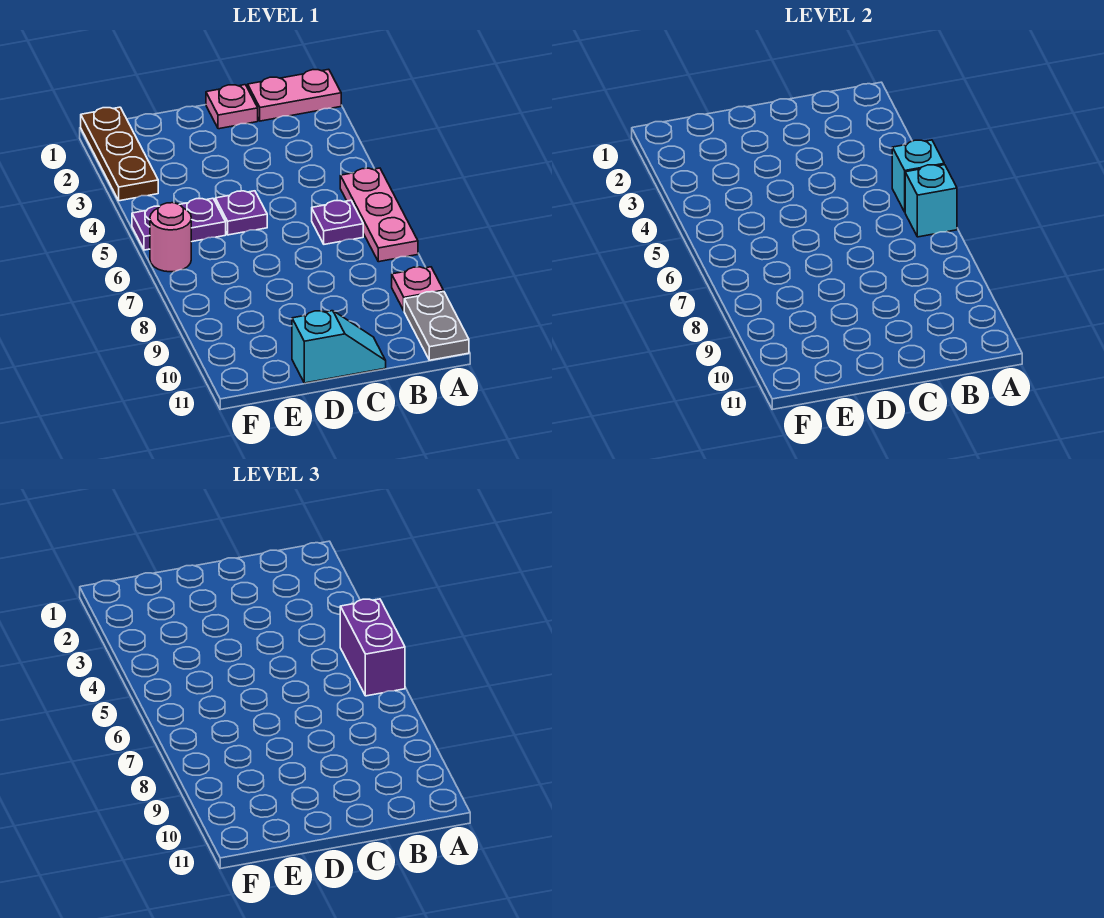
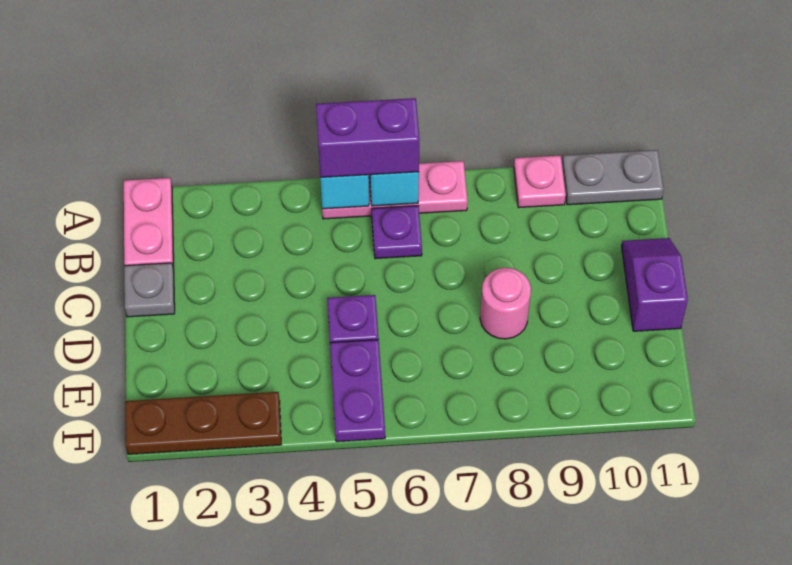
pink 1x1 plate [206,85,258,129] -> grey 1x1 plate [124,263,175,317]
cyan 1x2 slope [292,311,386,383] -> purple 1x2 slope [622,238,688,331]
pink 1x1 round brick [150,203,191,272] -> pink 1x1 round brick moved to [480,268,531,339]

